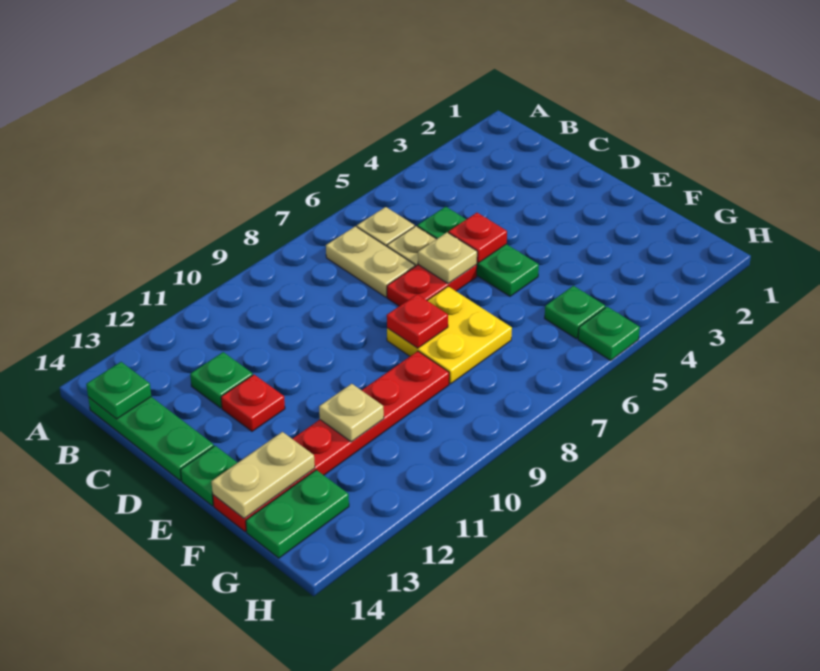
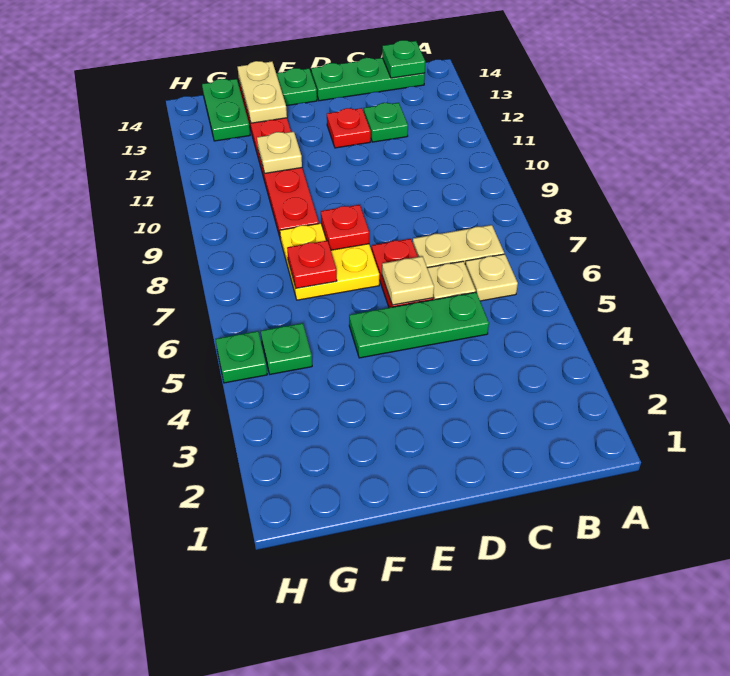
red 1x1 plate [449,213,507,263] -> red 1x1 plate moved to [287,241,337,288]

